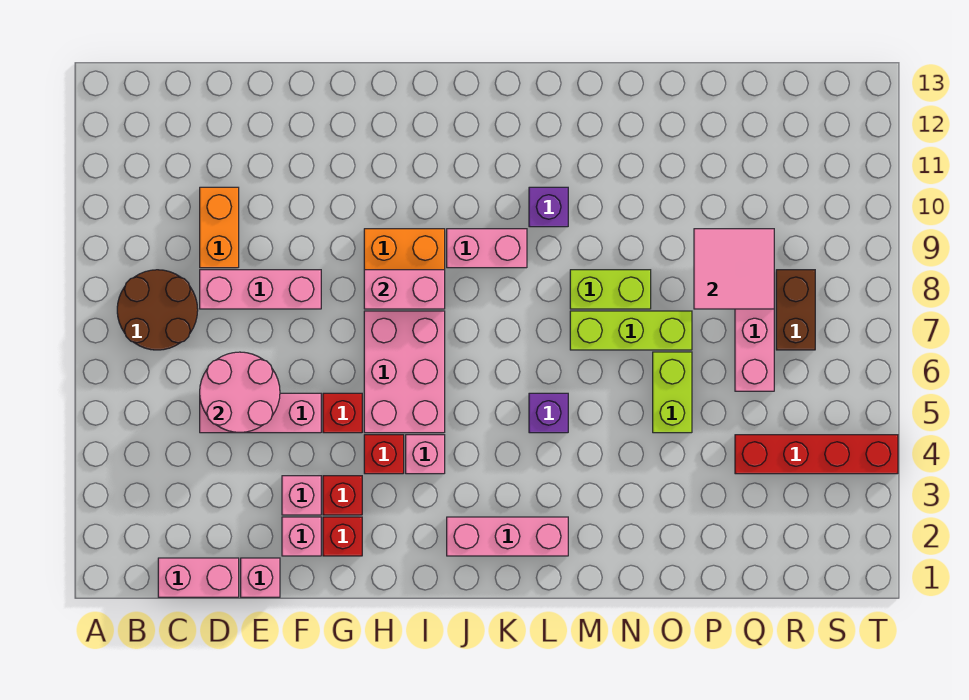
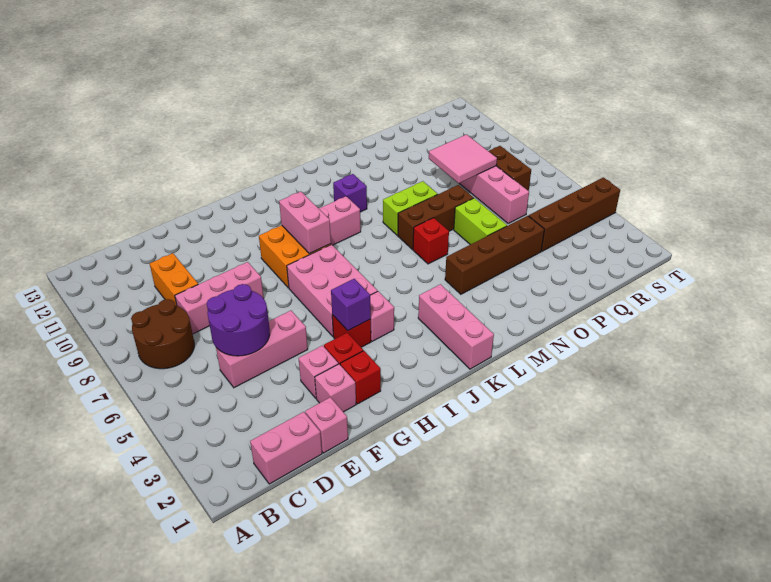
pink 2x2 round brick [200,352,280,433] -> purple 2x2 round brick [207,284,270,356]
red 1x1 brick [323,393,362,433] -> red 1x1 brick moved to [413,218,449,264]
pink 1x2 brick [364,270,445,309] -> pink 1x2 brick turned to [279,191,331,254]
pink 1x3 brick [447,517,568,556] -> pink 1x3 brick turned to [418,284,494,369]
purple 1x1 brick [529,393,568,433] -> purple 1x1 brick moved to [331,279,371,331]
none -> brown 1x4 brick [445,216,544,294]
lime 1x3 brick [570,311,692,350] -> brown 1x3 brick [398,185,473,249]
red 1x4 brick [735,435,898,474] -> brown 1x4 brick [529,177,620,251]

